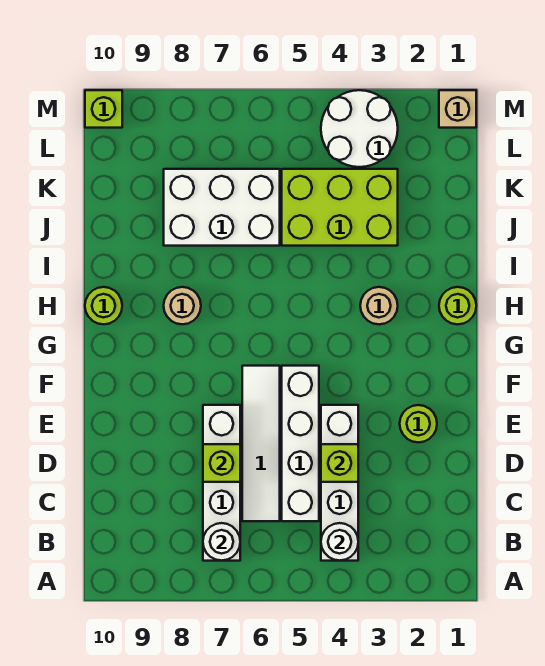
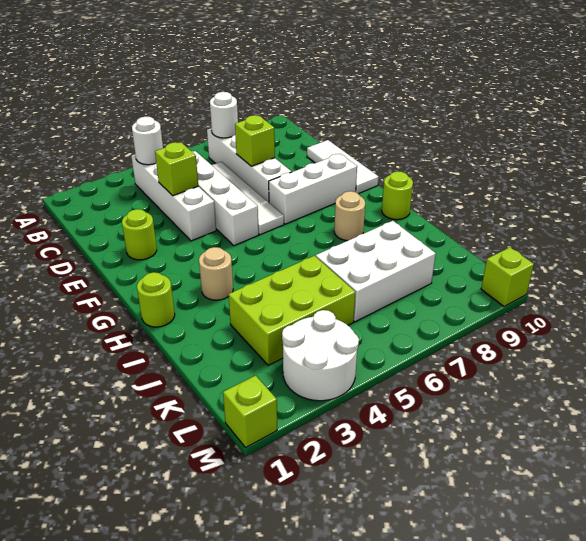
none -> white 1x3 tile [307,140,379,194]
none -> white 1x3 brick [269,154,357,224]
tan 1x1 brick [439,90,476,128] -> lime 1x1 brick [223,375,277,447]

